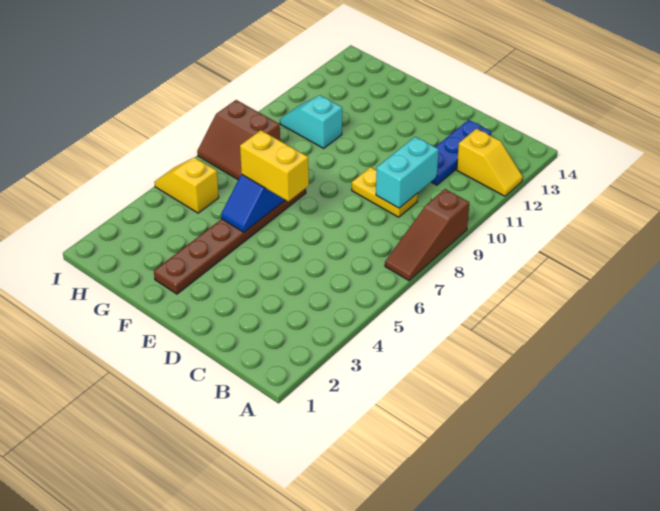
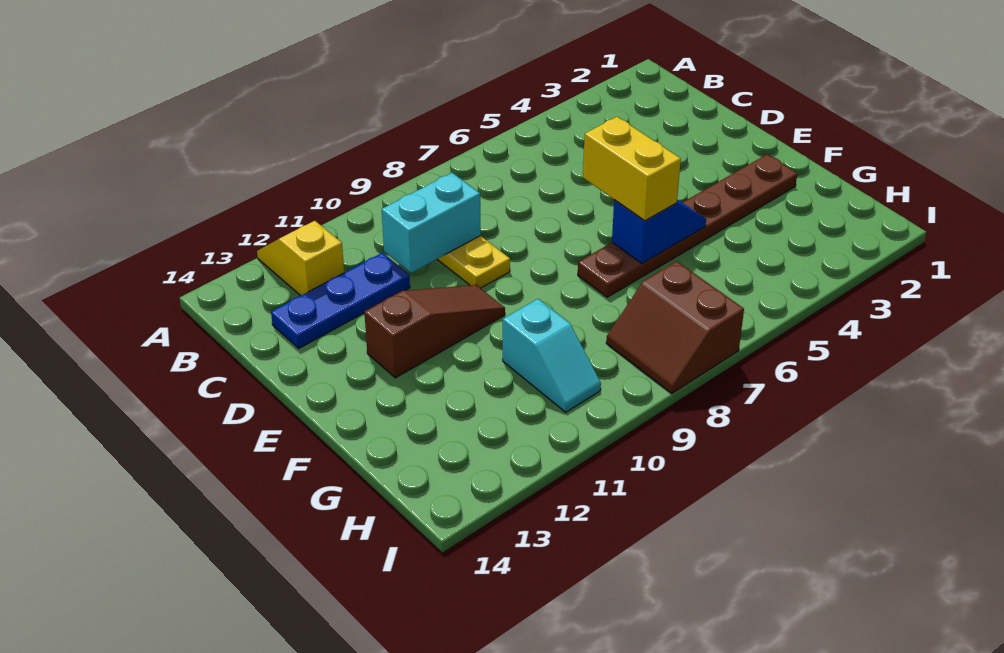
brown 1x3 slope [385,189,469,281] -> brown 1x3 slope moved to [364,285,505,378]
yellow 1x2 slope [154,157,219,213] -> none
brown 2x2 slope [197,100,280,180] -> brown 2x2 slope turned to [606,261,744,393]

